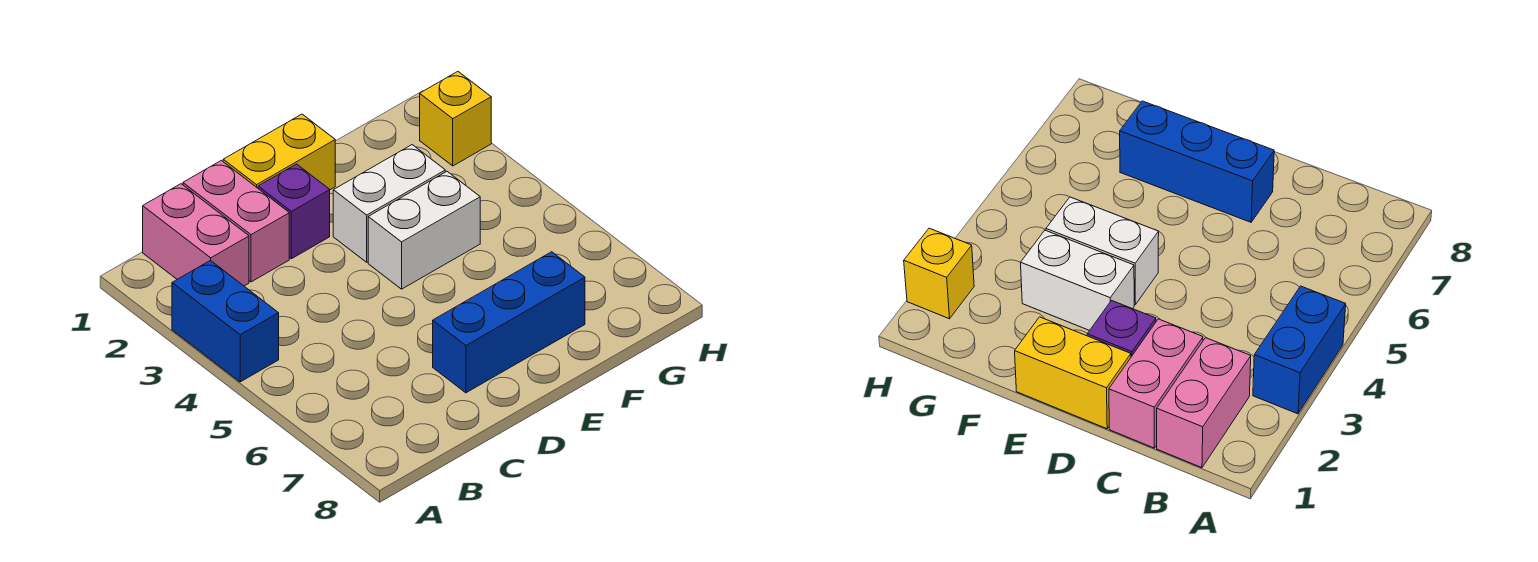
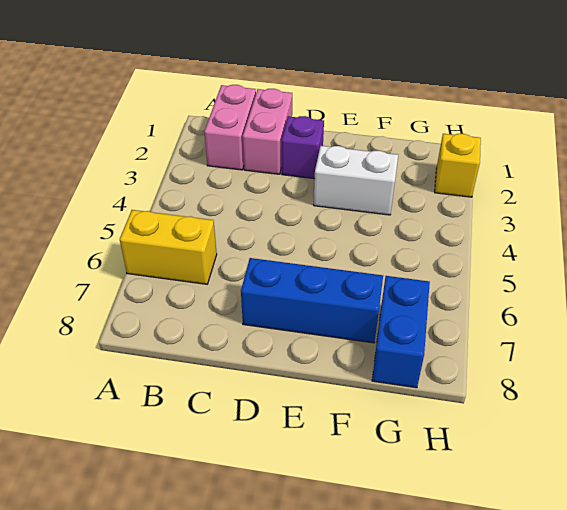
blue 1x2 brick [172,260,279,382] -> blue 1x2 brick moved to [372,276,430,388]
yellow 1x2 brick [223,114,335,190] -> yellow 1x2 brick moved to [120,210,217,284]
white 1x2 brick [368,172,480,289] -> none

